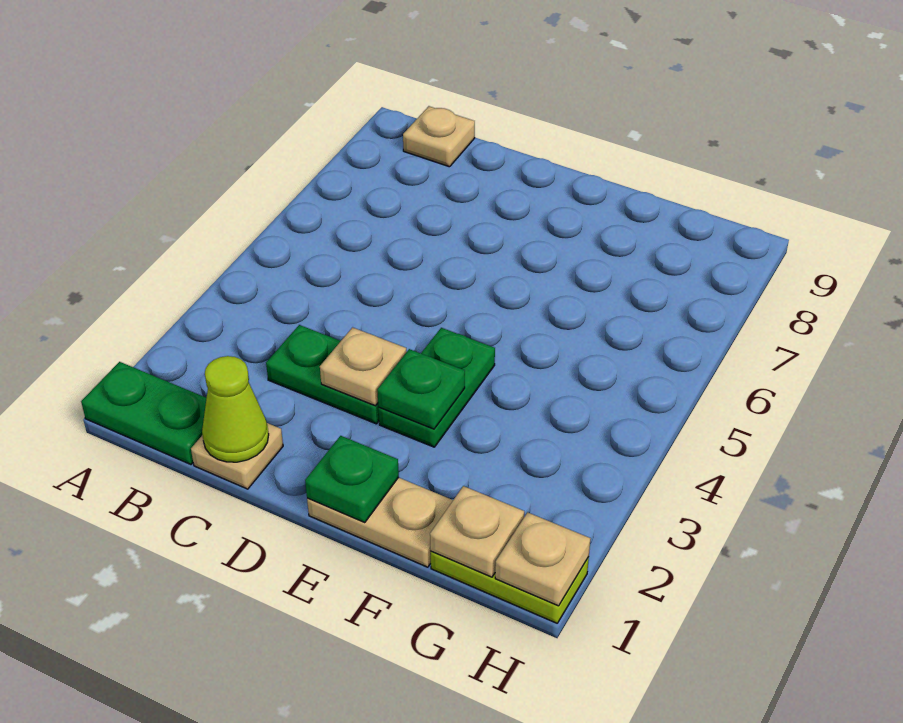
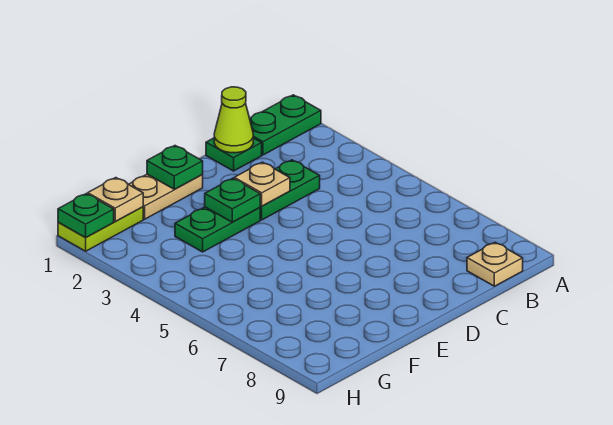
tan 1x1 plate [191,423,283,489] -> green 1x1 plate [206,138,262,171]
green 1x2 plate [378,328,495,447] -> green 1x2 plate turned to [175,207,260,252]
tan 1x1 plate [495,513,590,606] -> green 1x1 plate [58,194,114,237]

